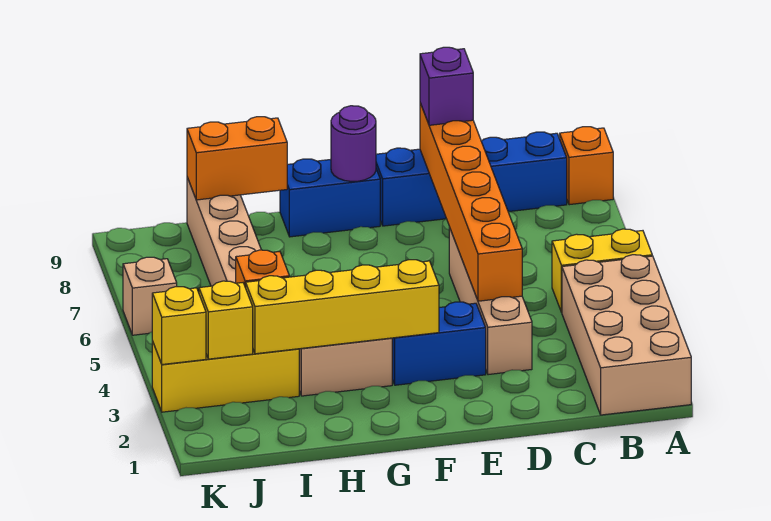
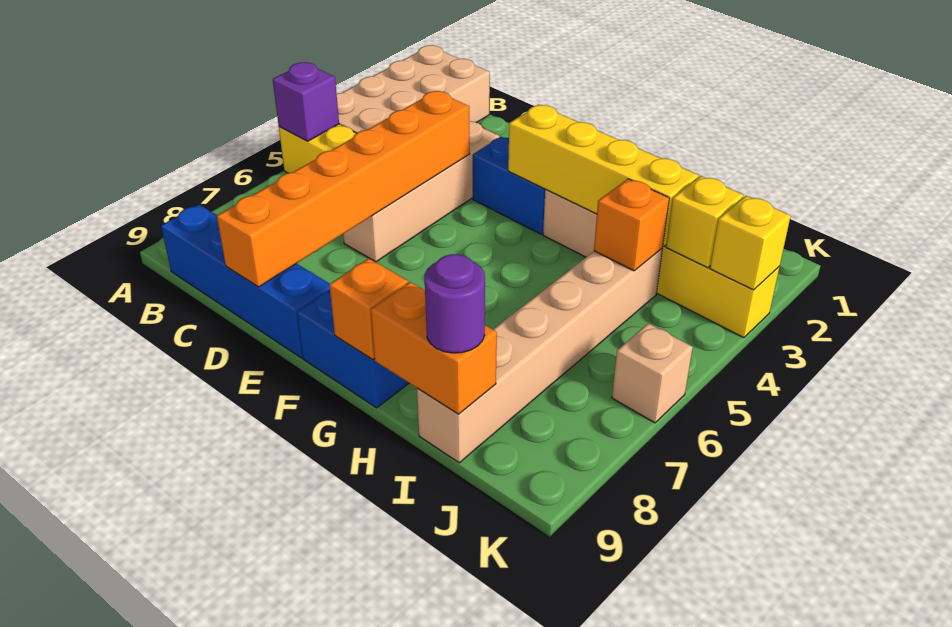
orange 1x1 brick [560,127,613,205] -> orange 1x1 brick moved to [329,258,408,359]
purple 1x1 brick [420,47,473,125] -> purple 1x1 brick moved to [273,62,339,141]
purple 1x1 round brick [331,106,376,181] -> purple 1x1 round brick moved to [424,254,485,353]

